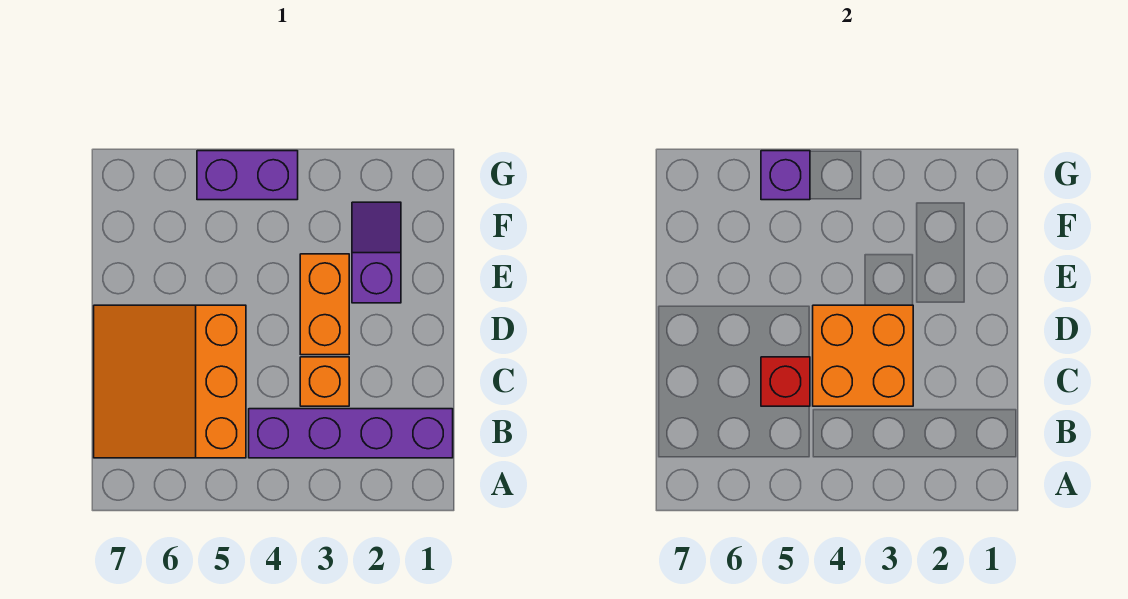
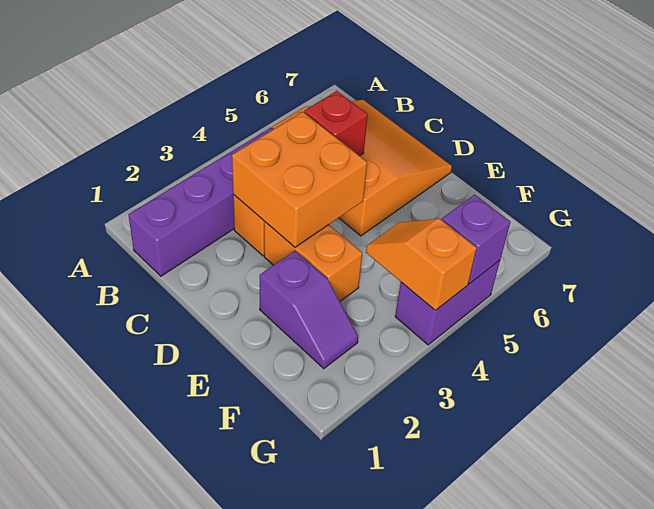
none -> orange 1x2 slope [366,219,477,310]

